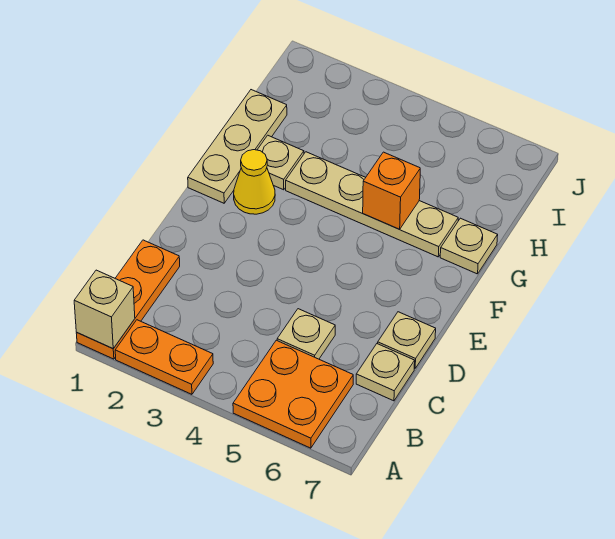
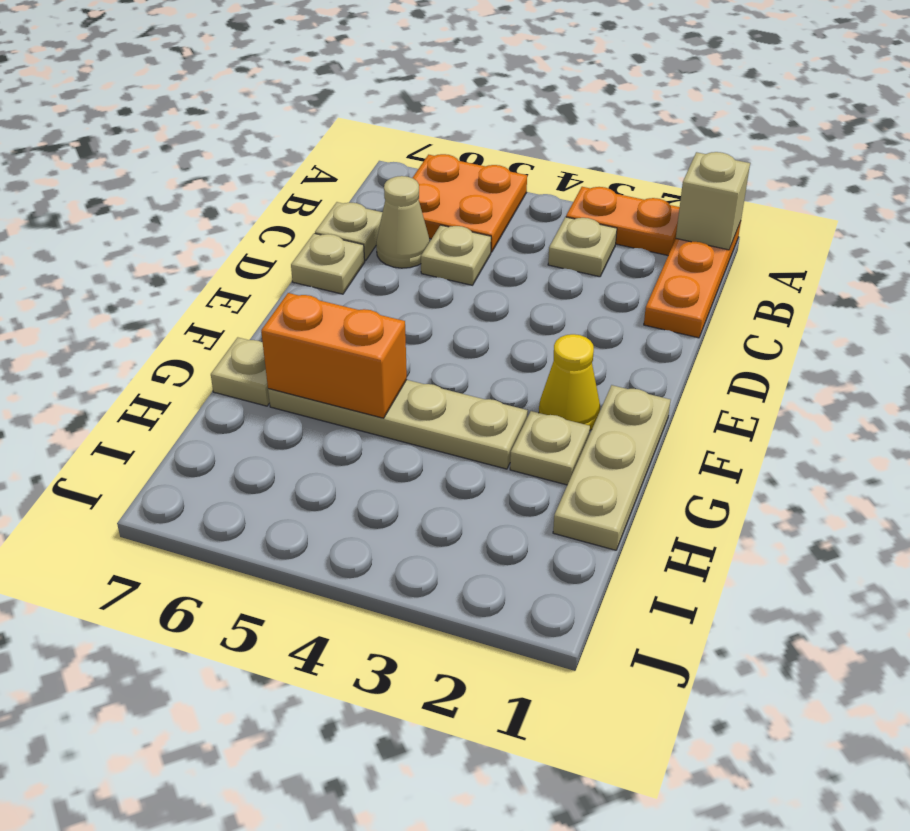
none -> tan 1x1 plate [548,217,617,277]
none -> tan 1x1 cone [376,176,430,268]
orange 1x1 brick [363,152,420,229] -> orange 1x2 brick [261,293,407,418]

